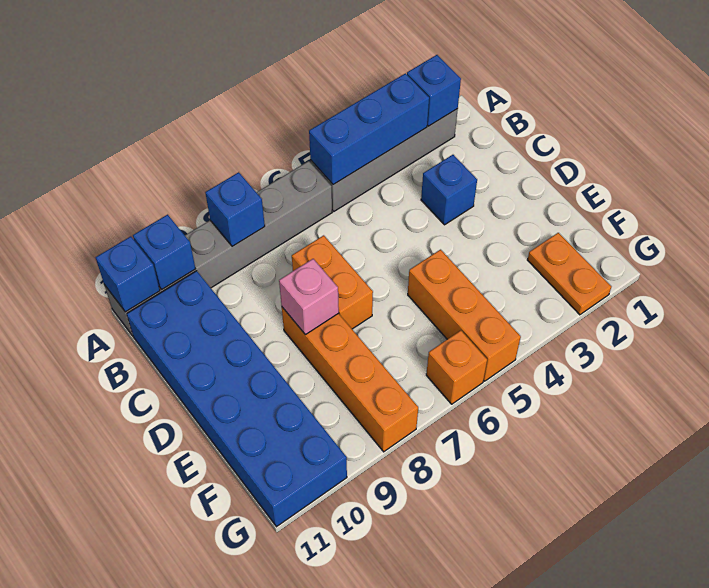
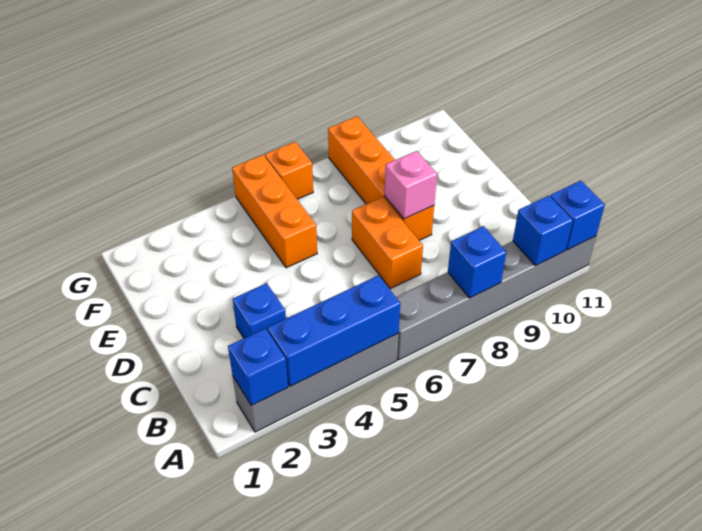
blue 2x6 brick [127,271,347,527] -> none
orange 1x2 plate [528,233,612,315] -> none

